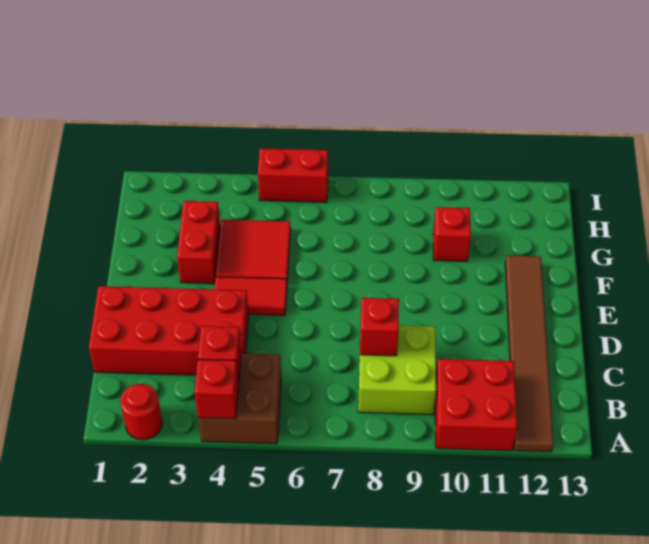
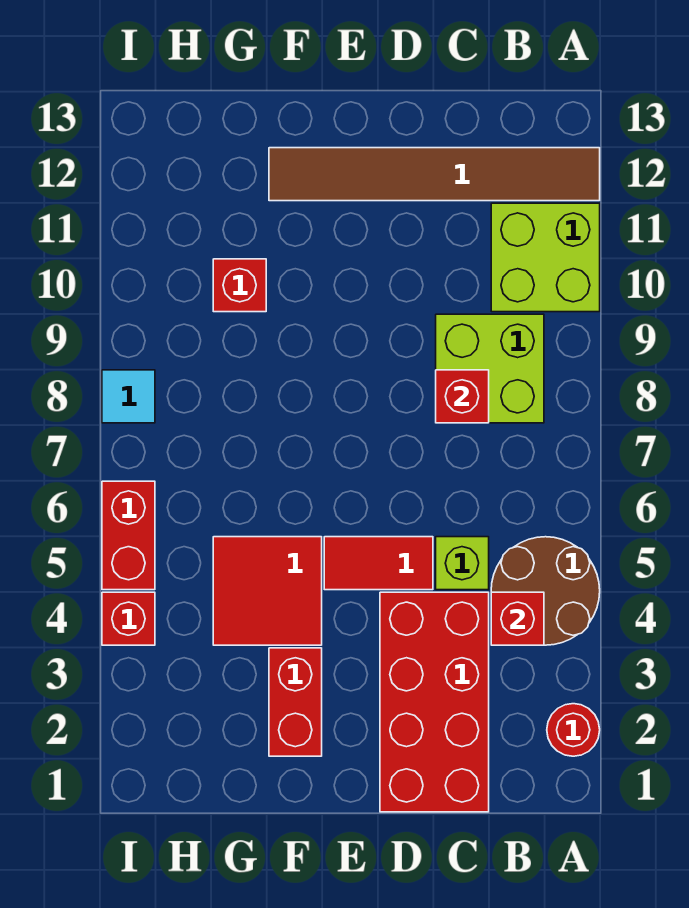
brown 2x2 brick [198,353,281,444] -> brown 2x2 round brick [491,537,600,645]
red 1x1 brick [194,359,239,419] -> red 1x1 brick moved to [102,592,155,645]
red 2x2 brick [435,359,517,451] -> lime 2x2 brick [491,203,600,312]
none -> lime 1x1 brick [436,537,489,590]
red 1x2 tile [214,277,287,315] -> red 1x2 tile turned to [324,537,433,590]
red 1x2 brick [177,201,220,284] -> red 1x2 brick turned to [269,648,322,756]
none -> cyan 1x1 tile [102,370,155,423]

